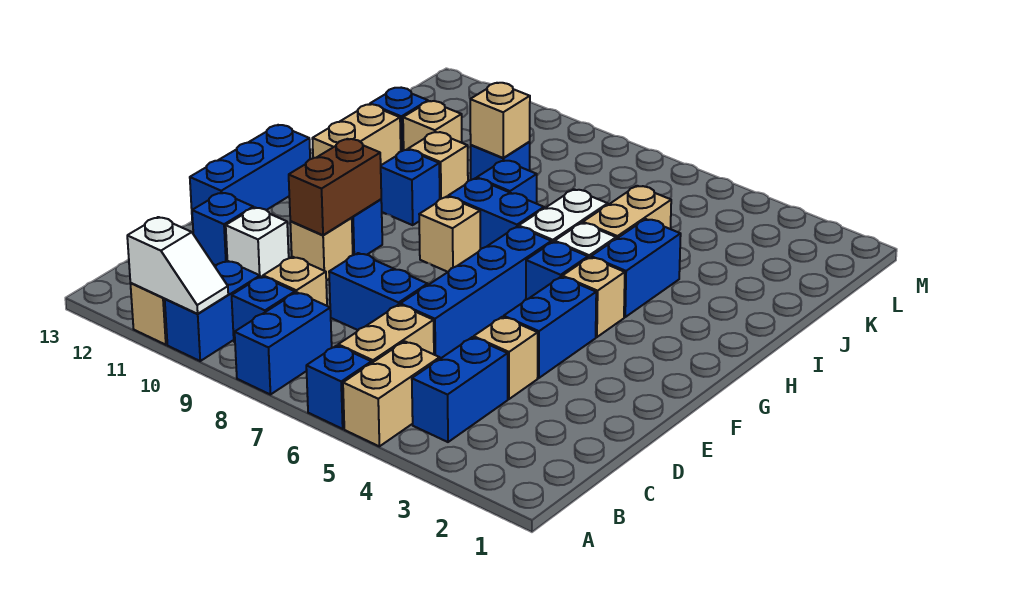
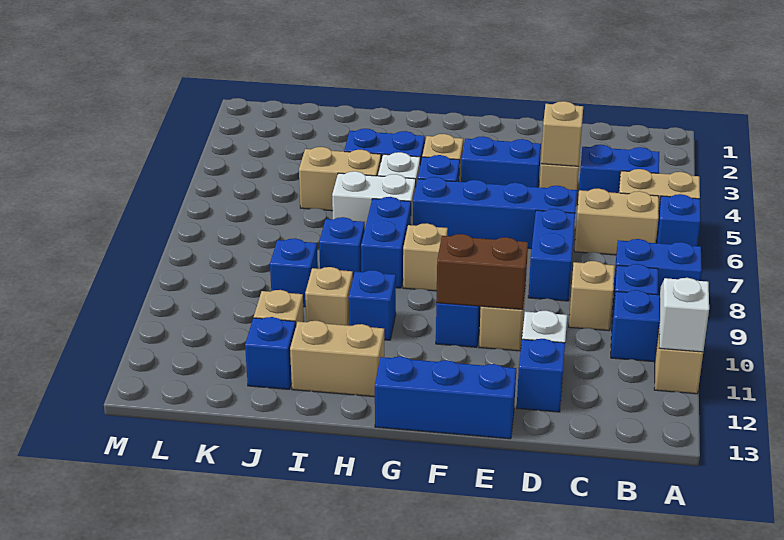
tan 1x1 brick [470,83,530,158] -> tan 1x1 brick moved to [541,101,583,167]

